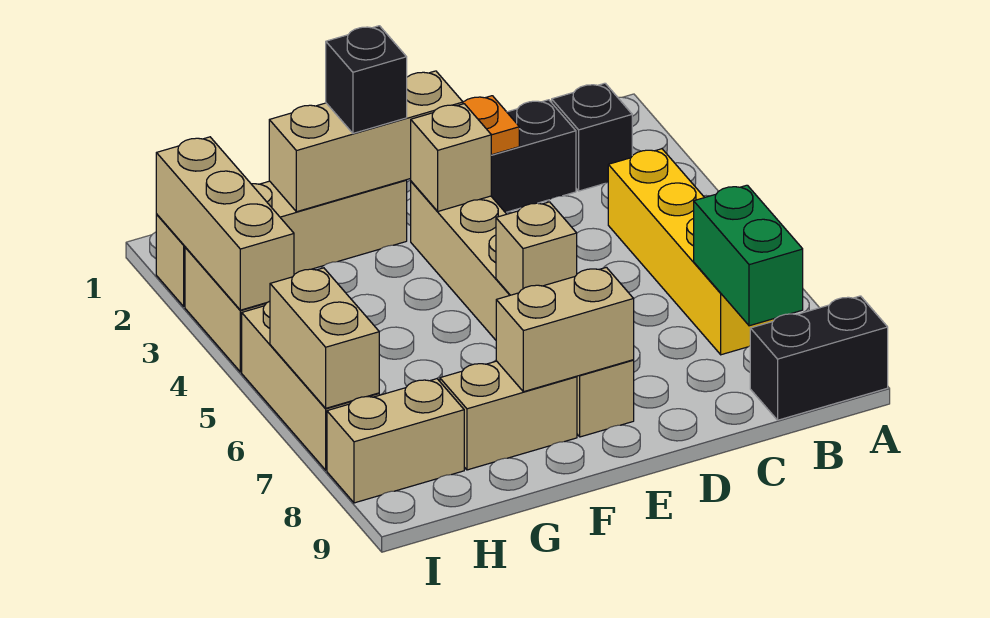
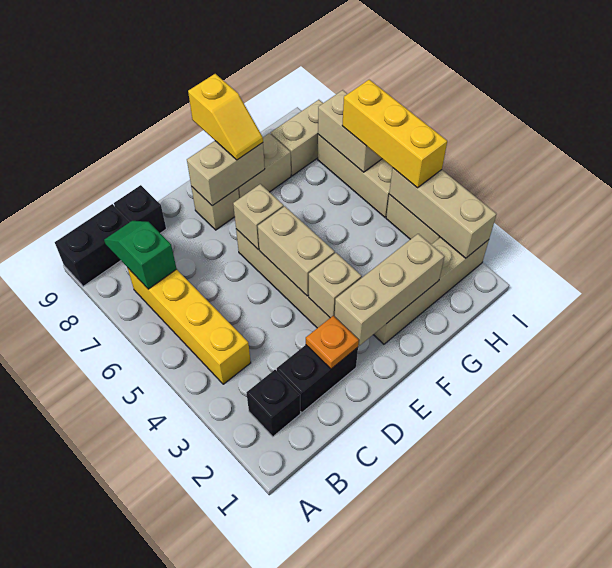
green 1x2 brick [694,185,803,326] -> green 1x2 slope [104,221,177,289]
none -> tan 1x2 brick [258,206,335,296]
black 1x1 brick [326,26,407,133] -> black 1x1 brick moved to [114,185,166,233]
none -> yellow 1x2 slope [188,74,263,160]
none -> yellow 1x3 brick [342,80,447,188]

